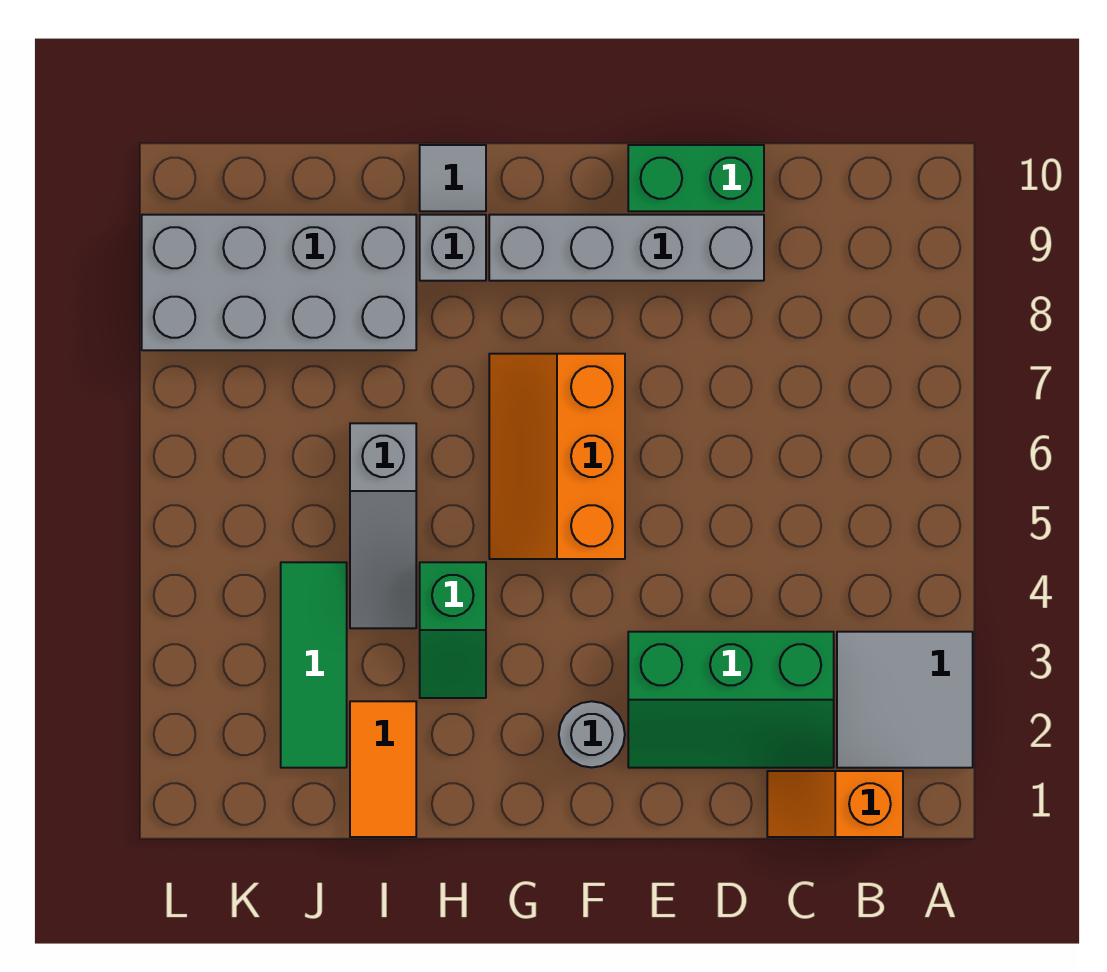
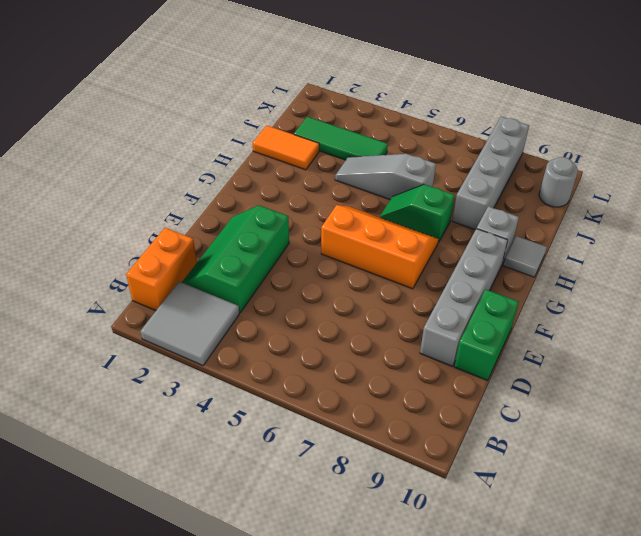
orange 1x2 slope [767,771,903,837] -> orange 1x2 brick [126,228,197,311]
grey 1x1 round brick [559,701,625,767] -> grey 1x1 round brick moved to [539,157,578,207]
green 1x2 slope [420,562,486,698] -> green 1x2 slope moved to [380,184,455,242]
grey 2x4 brick [142,215,416,350] -> grey 1x4 brick [452,117,529,230]

